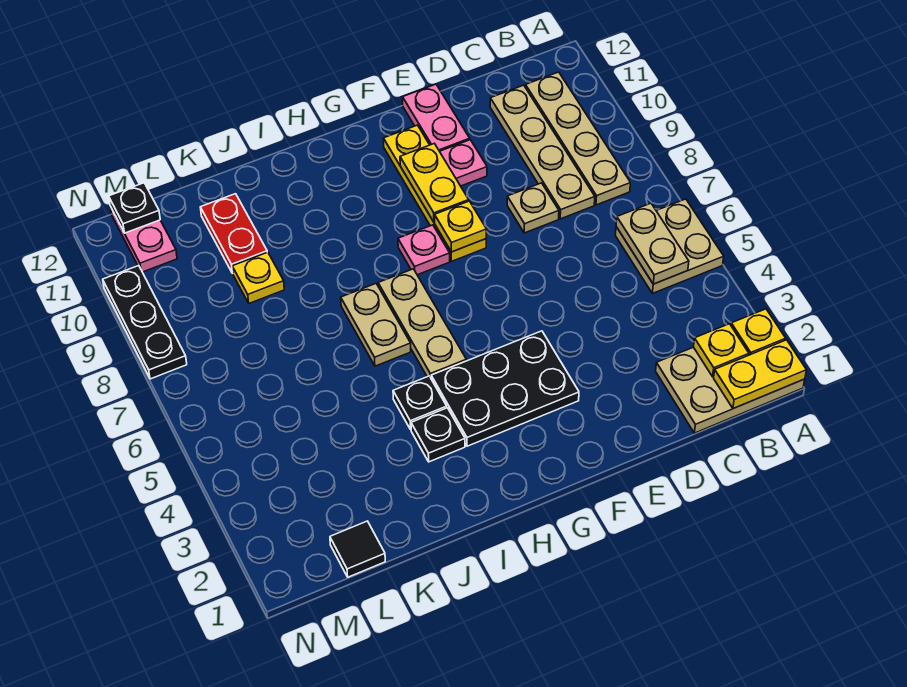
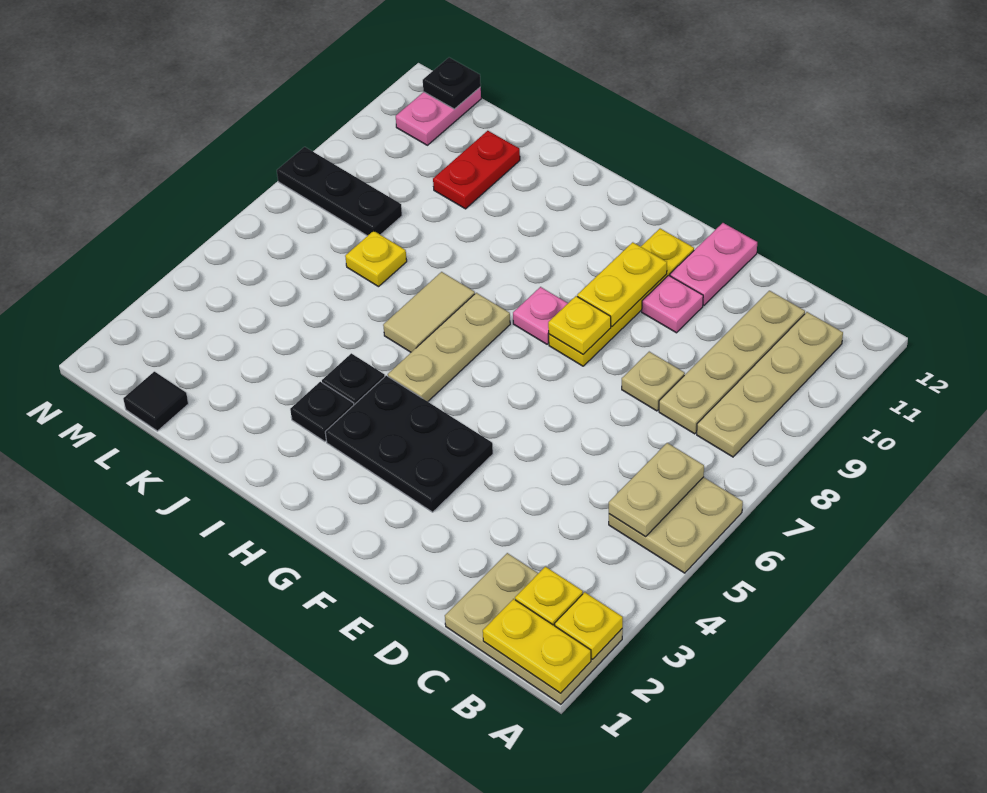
tan 1x2 plate [341,284,411,366] -> tan 1x2 tile [383,272,475,352]
yellow 1x1 plate [232,252,284,303] -> yellow 1x1 plate moved to [345,231,407,287]
black 1x3 plate [103,266,187,379] -> black 1x3 plate turned to [277,147,402,236]

